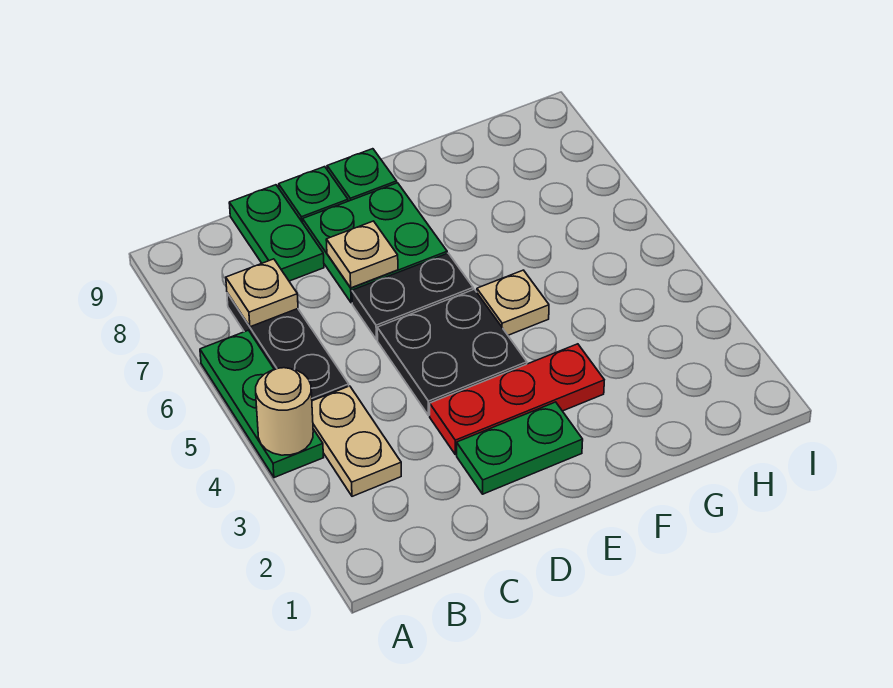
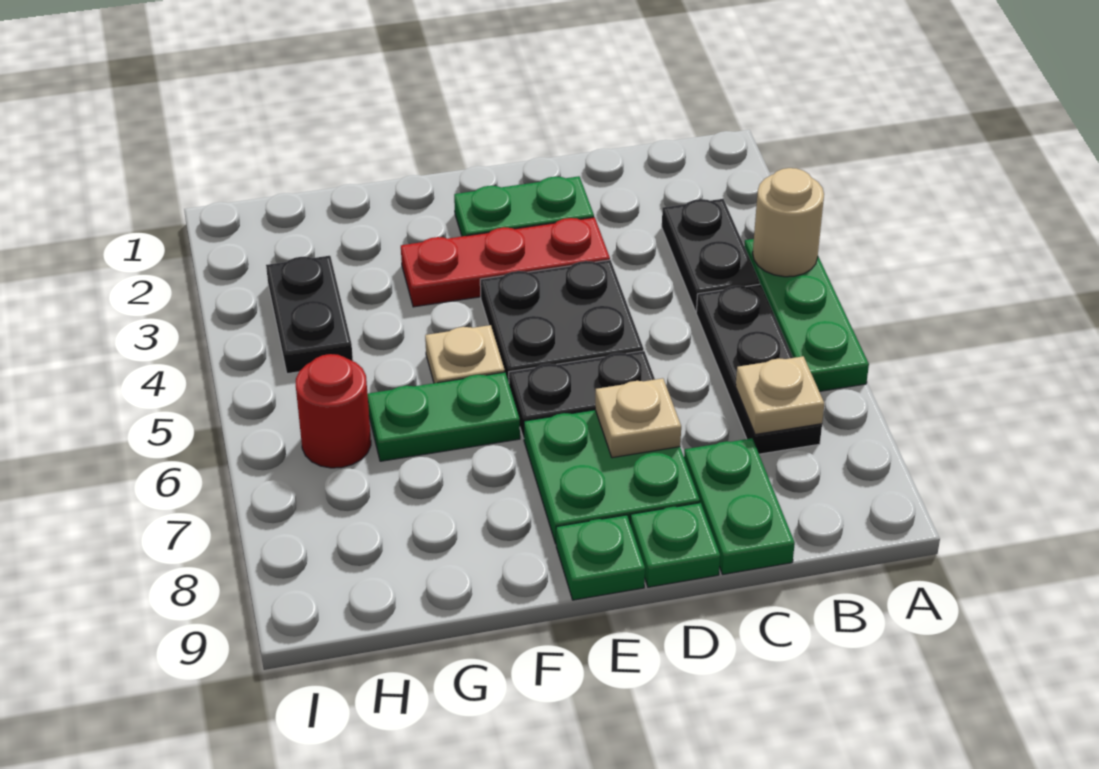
tan 1x2 plate [312,386,401,496] -> black 1x2 plate [662,199,760,311]
none -> green 1x2 plate [368,372,520,461]
none -> black 1x2 plate [266,256,353,374]
none -> red 1x1 round brick [296,354,371,468]

